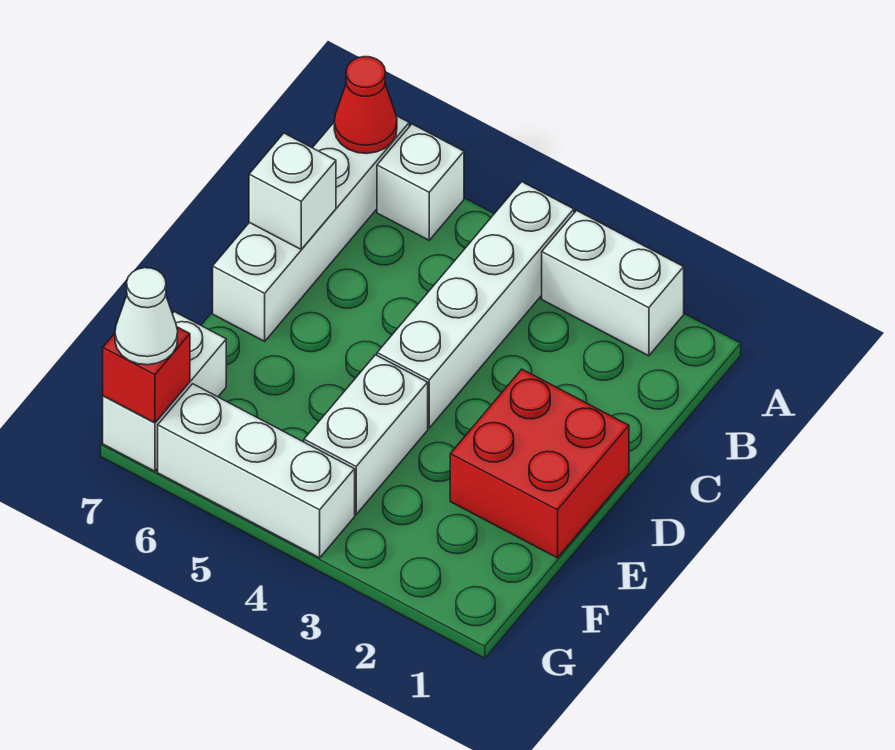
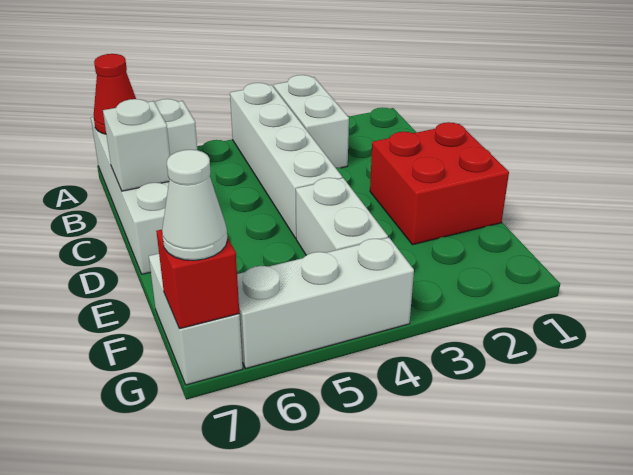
white 1x2 brick [542,210,684,356] -> white 1x2 brick turned to [274,75,349,168]

